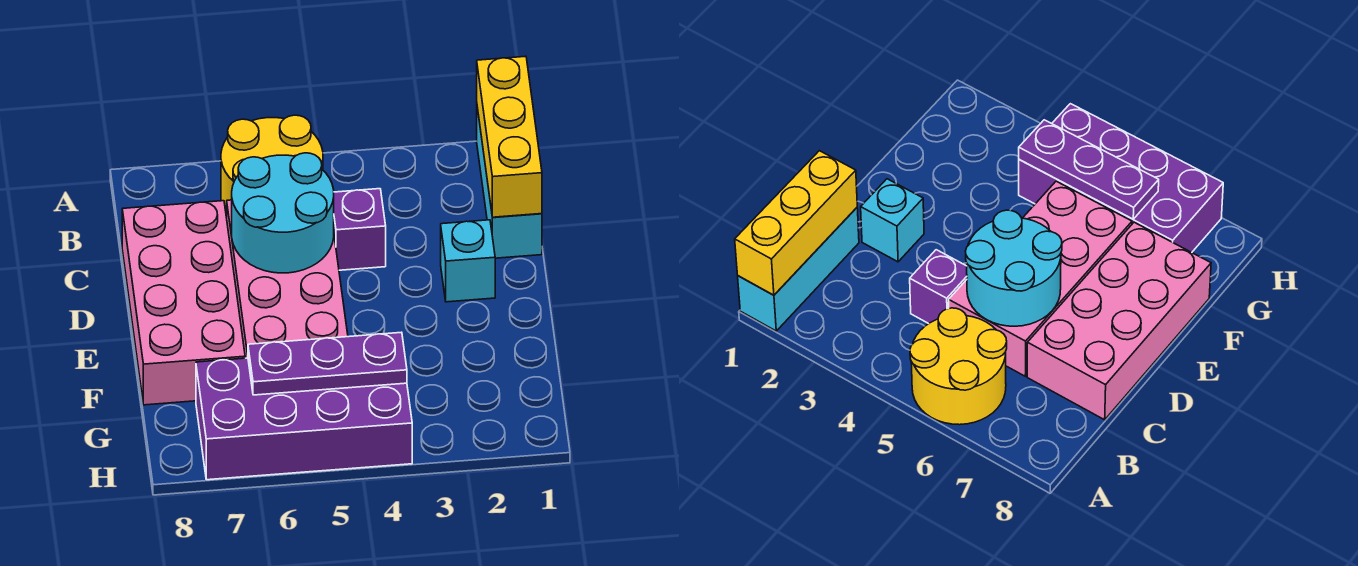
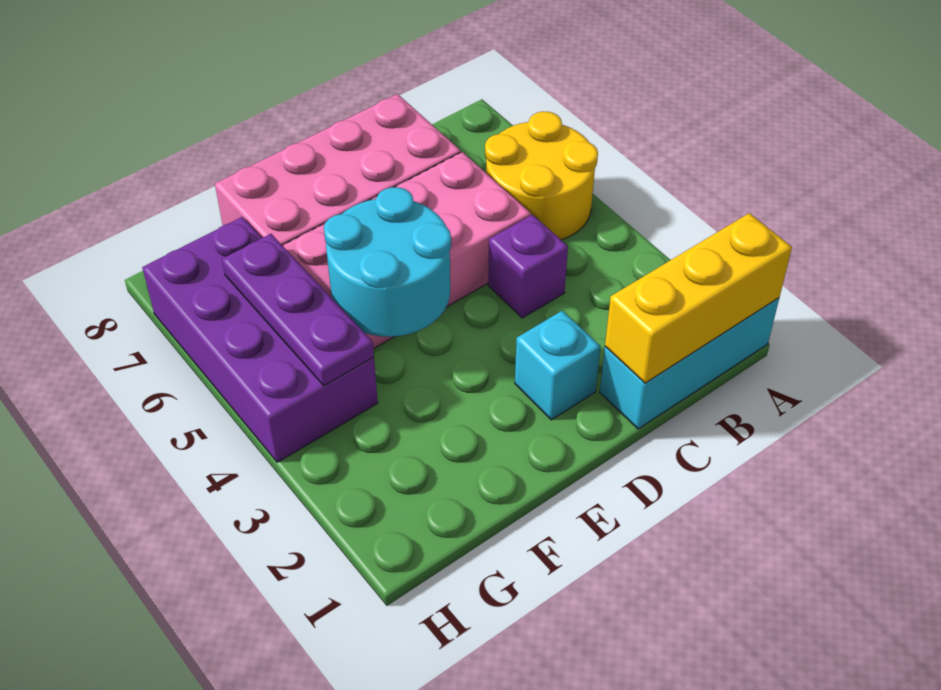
cyan 2x2 round brick [232,153,334,273] -> cyan 2x2 round brick moved to [324,187,451,337]

